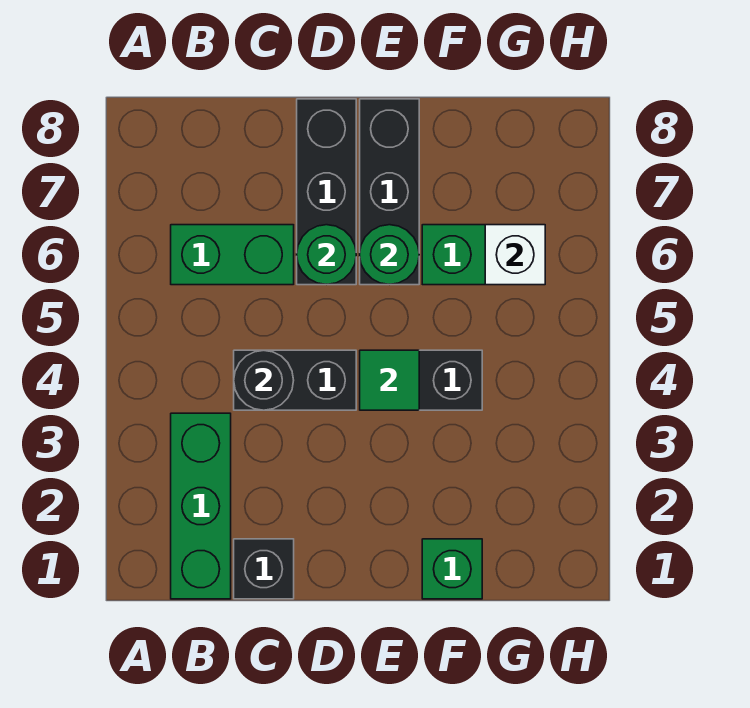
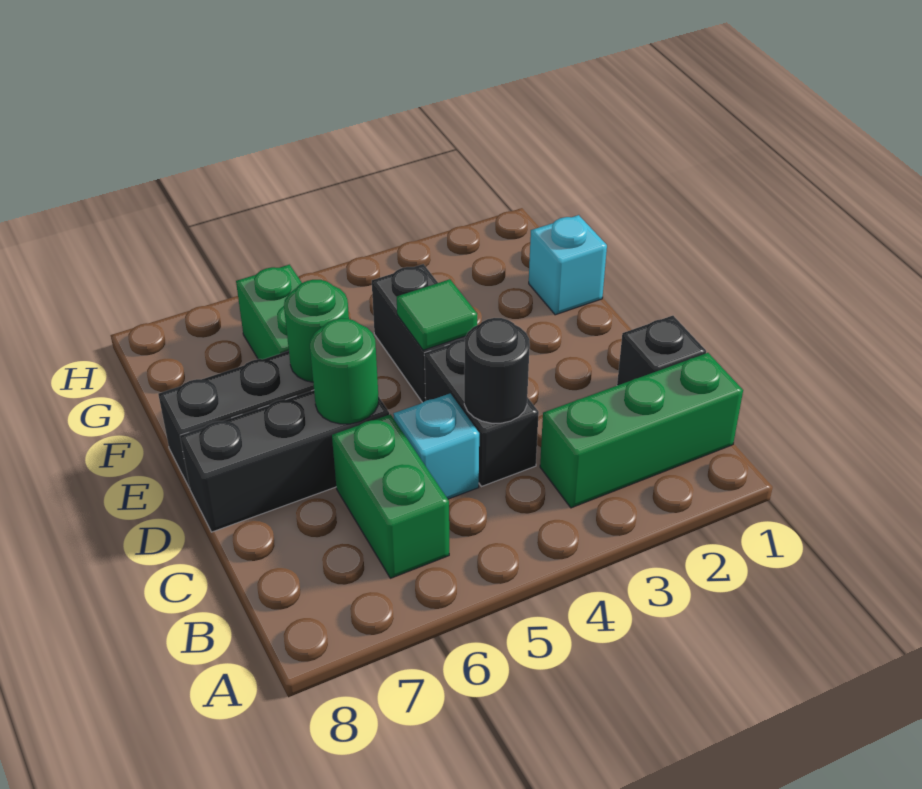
none -> cyan 1x1 brick [393,394,479,499]
green 1x1 brick [422,539,482,599] -> cyan 1x1 brick [529,215,607,315]
white 1x1 brick [485,225,545,285] -> none

